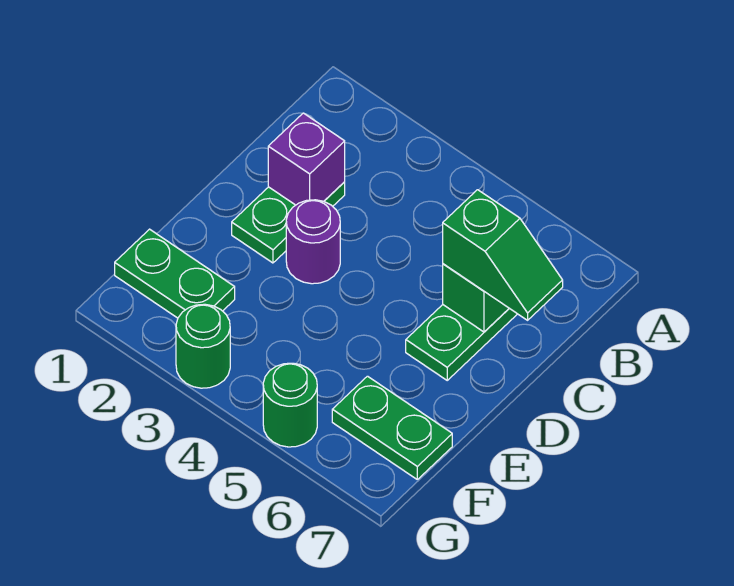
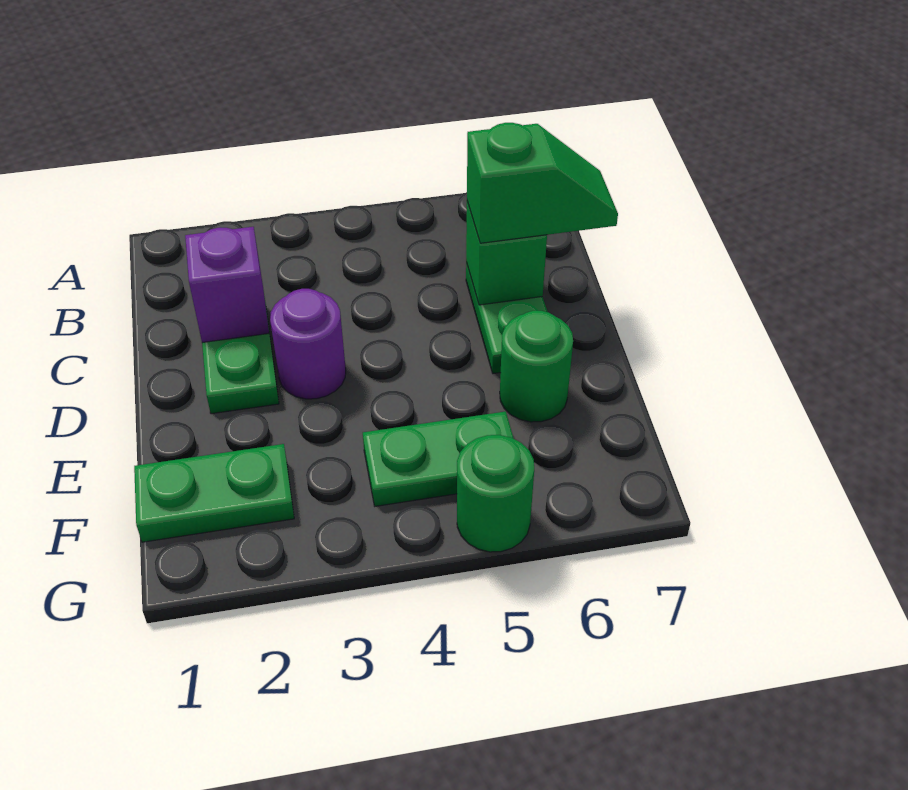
green 1x2 plate [332,376,452,479] -> green 1x2 plate moved to [363,411,513,506]
green 1x1 round brick [176,304,230,388] -> green 1x1 round brick moved to [500,311,573,422]

